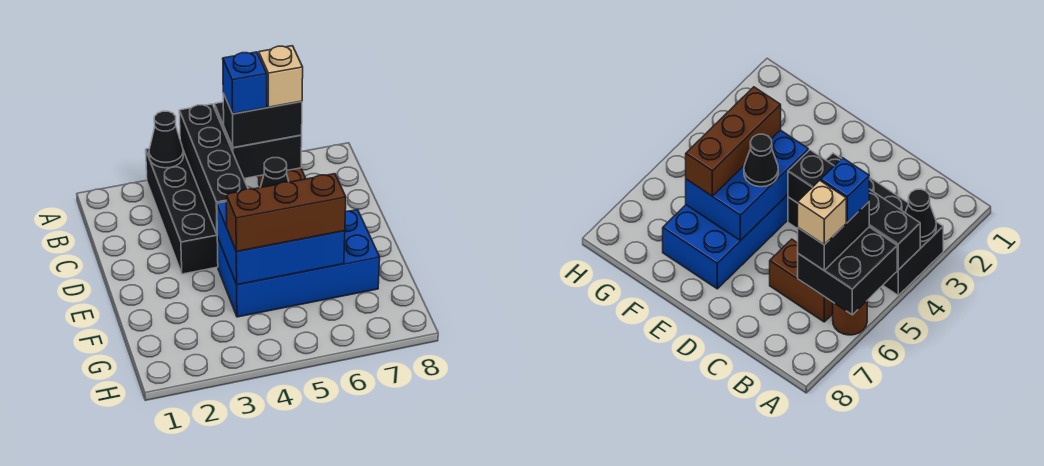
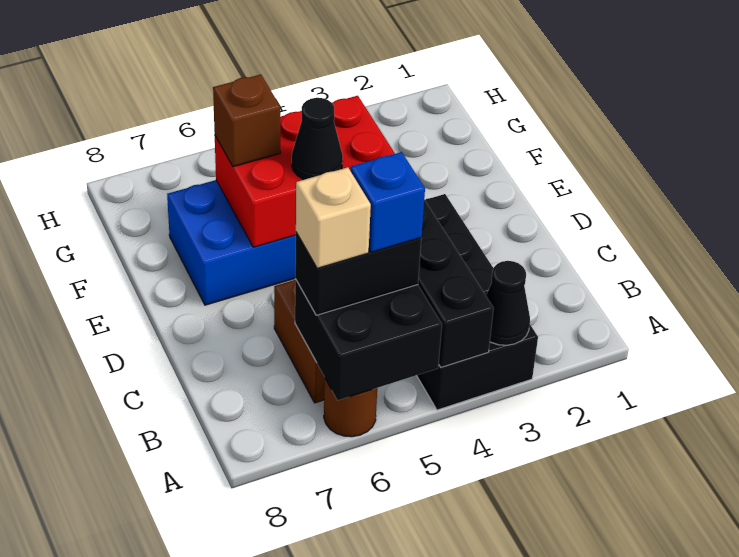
blue 2x3 brick [217,202,345,285] -> red 2x3 brick [215,96,395,247]
brown 1x3 brick [226,174,346,252] -> brown 1x1 brick [213,74,280,167]

